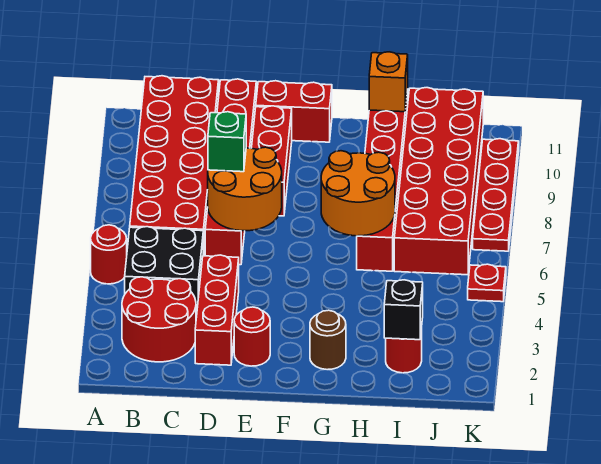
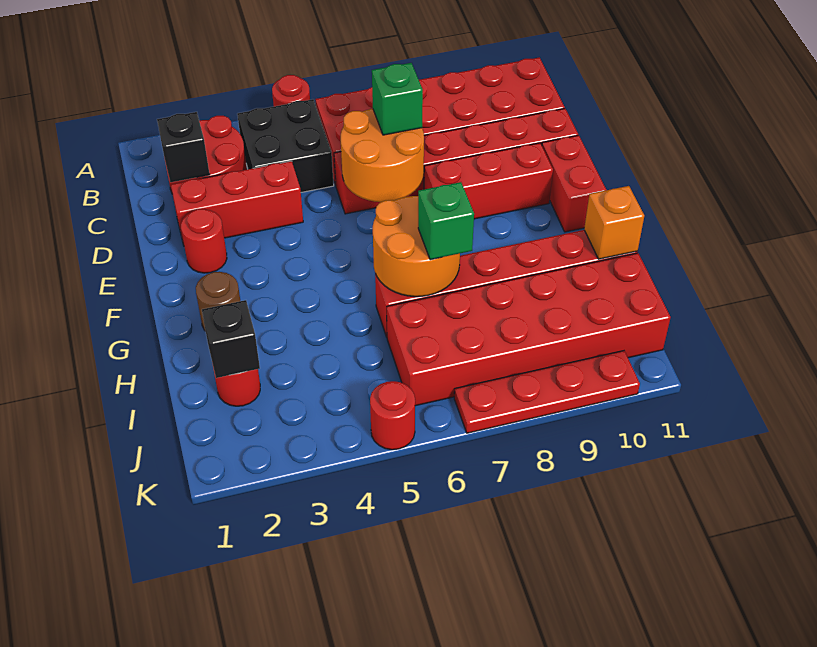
none -> black 1x1 brick [157,112,210,182]
none -> green 1x1 brick [418,182,474,260]
red 1x1 plate [468,264,506,302] -> red 1x1 round brick [370,381,415,450]

